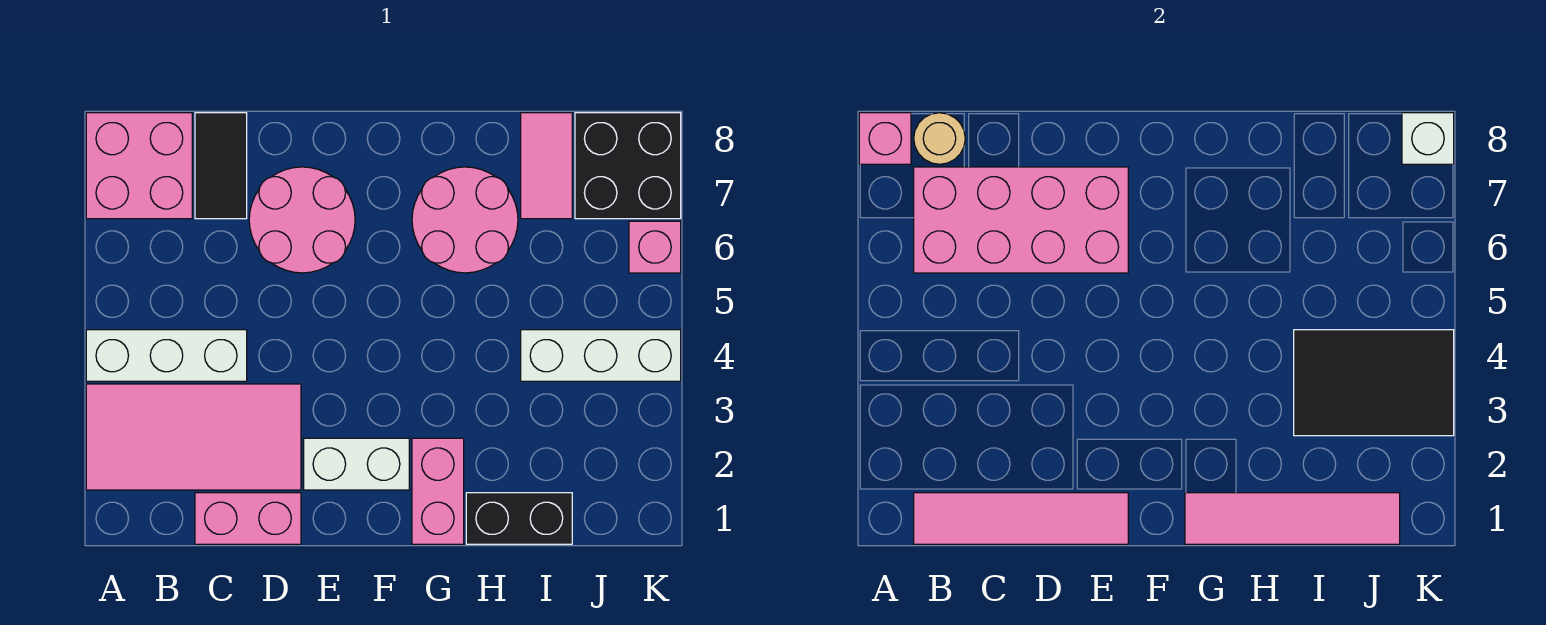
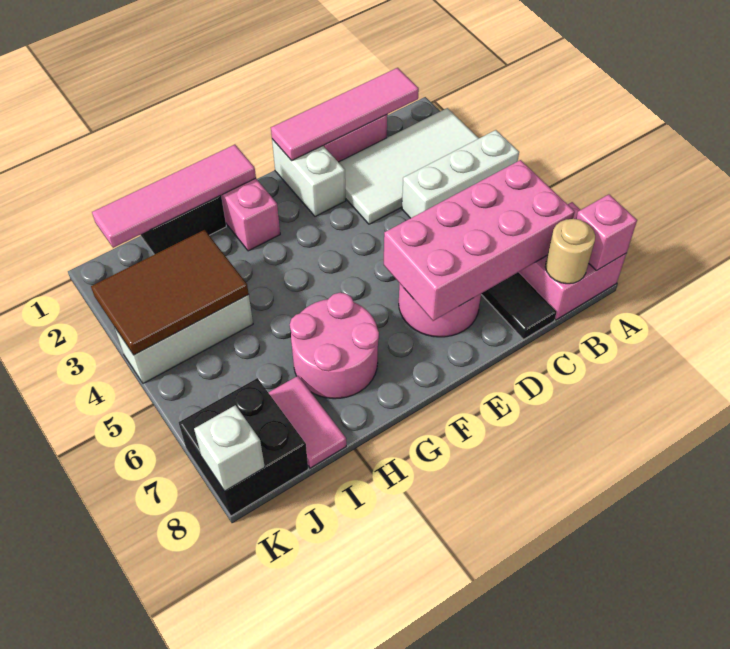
pink 2x4 tile [86,384,301,490] -> white 2x4 tile [339,108,479,224]
white 1x2 brick [304,438,409,490] -> white 1x2 brick turned to [272,139,346,217]
black 2x3 tile [1294,330,1454,436] -> brown 2x3 tile [91,230,249,355]
pink 1x1 brick [629,221,681,273] -> none

